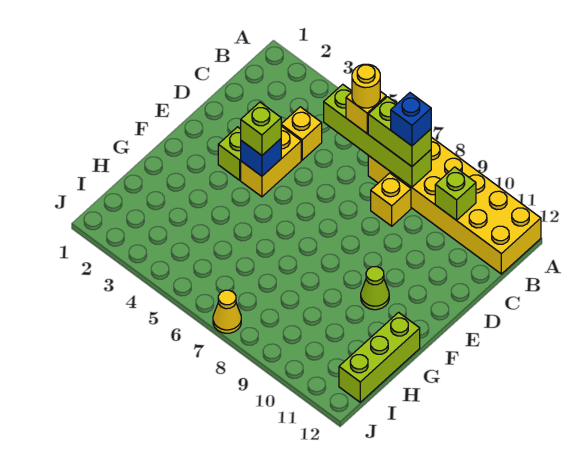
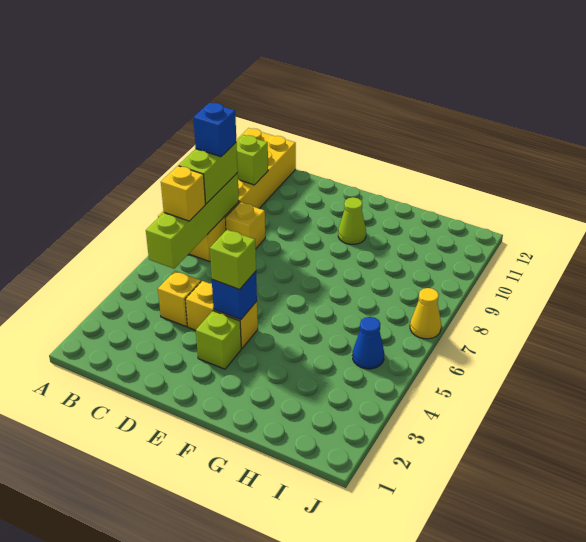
yellow 1x1 round brick [352,64,380,108] -> none
lime 1x3 brick [339,312,420,402] -> none
none -> blue 1x1 cone [353,317,384,369]

